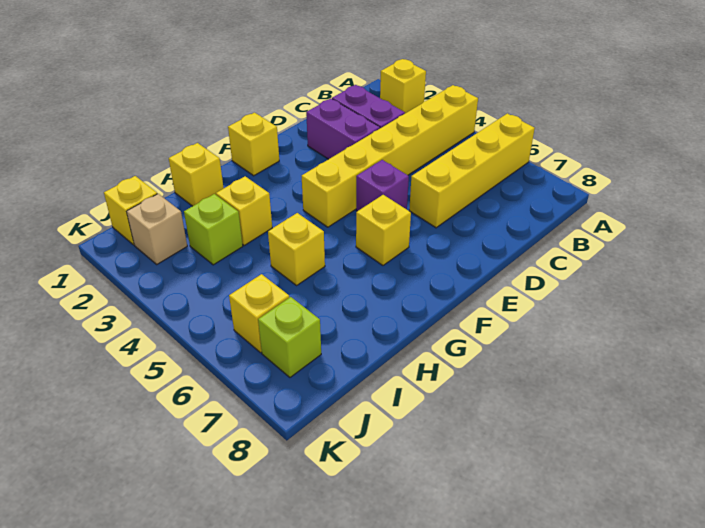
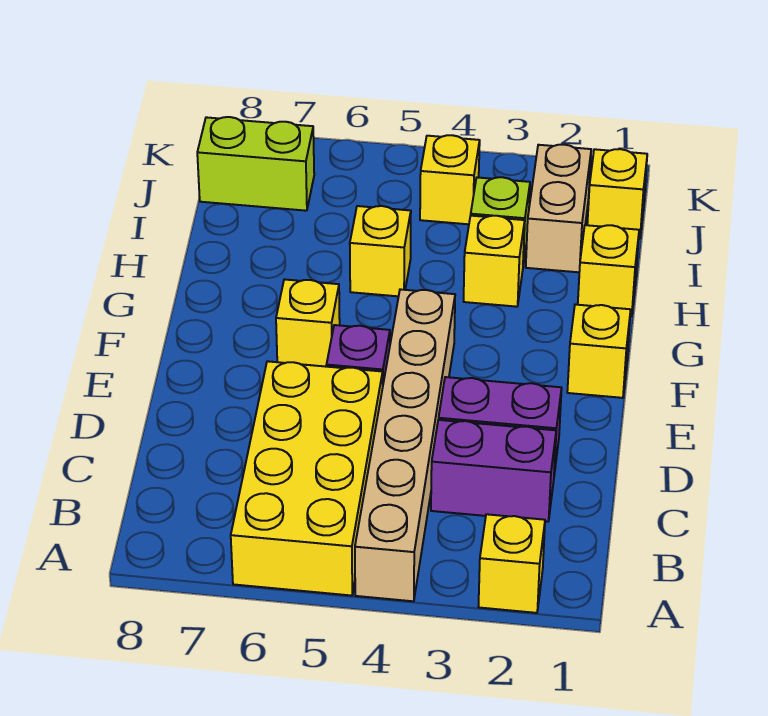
yellow 1x6 brick [302,85,478,227] -> tan 1x6 brick [355,289,455,601]
yellow 1x4 brick [409,113,535,228] -> yellow 2x4 brick [231,361,383,596]
tan 1x1 brick [127,194,187,264] -> tan 1x2 brick [526,145,591,272]
yellow 1x1 brick [229,274,289,353] -> yellow 1x1 brick moved to [420,135,480,224]
lime 1x1 brick [258,297,321,377] -> lime 1x2 brick [197,117,314,211]

